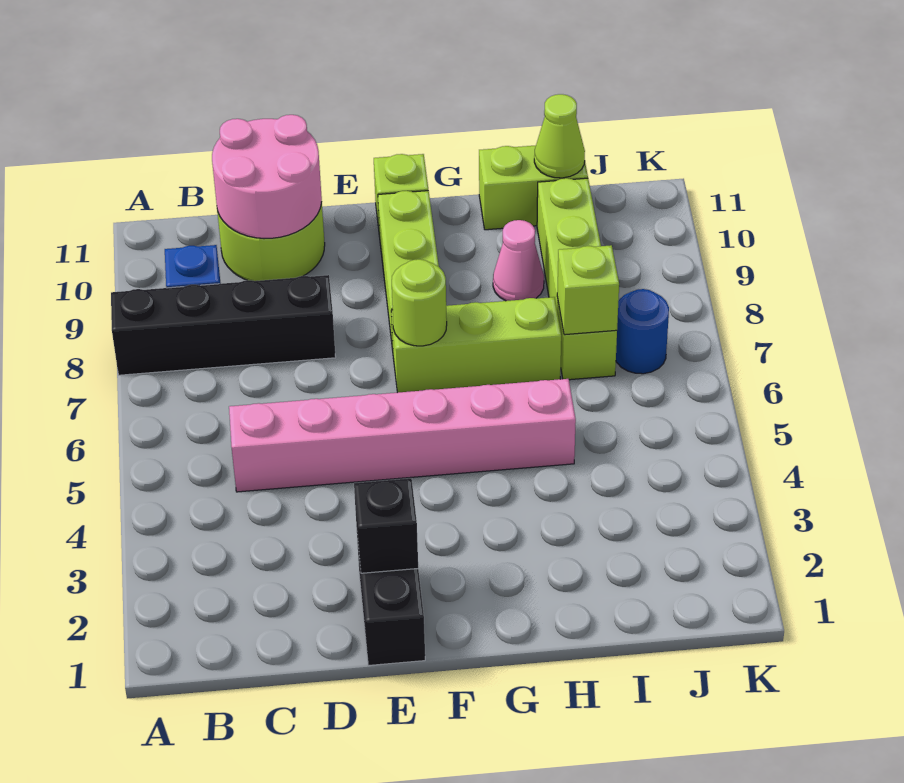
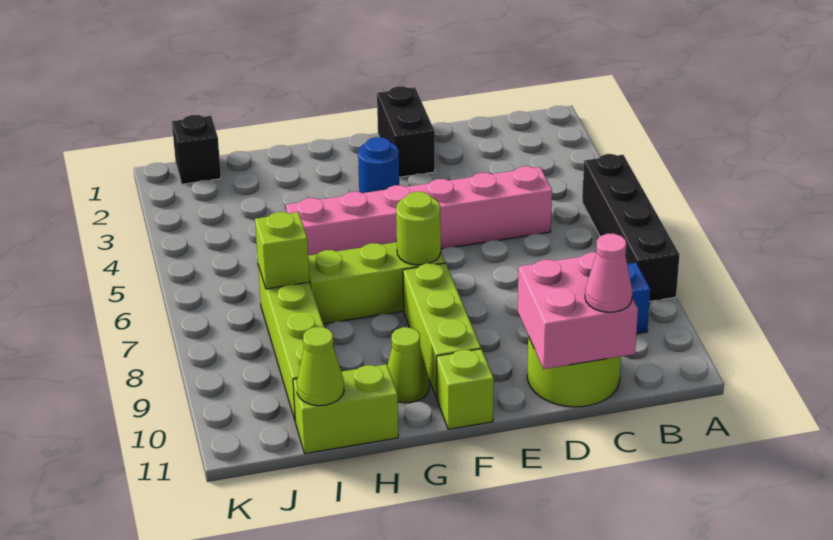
black 1x4 brick [111,275,336,375] -> black 1x4 brick turned to [582,154,680,301]
pink 2x2 round brick [212,115,322,239] -> pink 2x2 brick [517,252,638,369]
black 1x1 brick [354,478,418,573] -> black 1x1 brick moved to [172,115,221,184]
none -> lime 1x1 cone [387,327,429,403]
pink 1x1 cone [493,220,544,301] -> pink 1x1 cone moved to [585,234,632,312]
blue 1x1 round brick [616,289,669,374] -> blue 1x1 round brick moved to [358,137,399,193]

